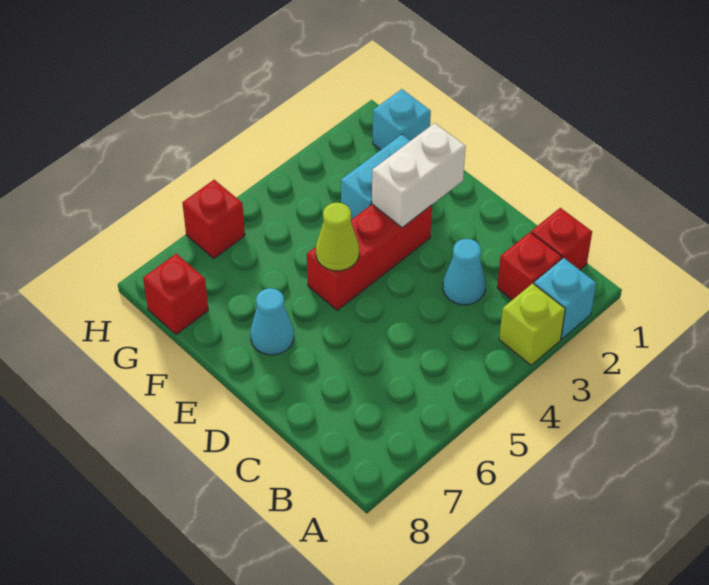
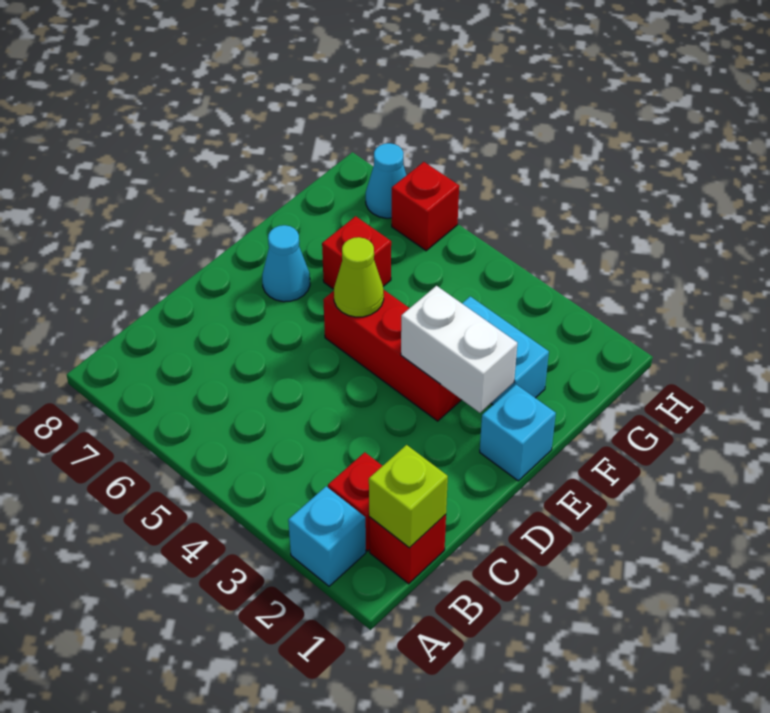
lime 1x1 brick [499,283,565,365] -> lime 1x1 brick moved to [369,445,448,548]
cyan 1x1 cone [443,239,486,305] -> cyan 1x1 cone moved to [366,143,406,218]
cyan 1x1 brick [373,89,431,150] -> cyan 1x1 brick moved to [480,385,556,481]
red 1x1 brick [143,254,208,334] -> red 1x1 brick moved to [322,216,391,289]

